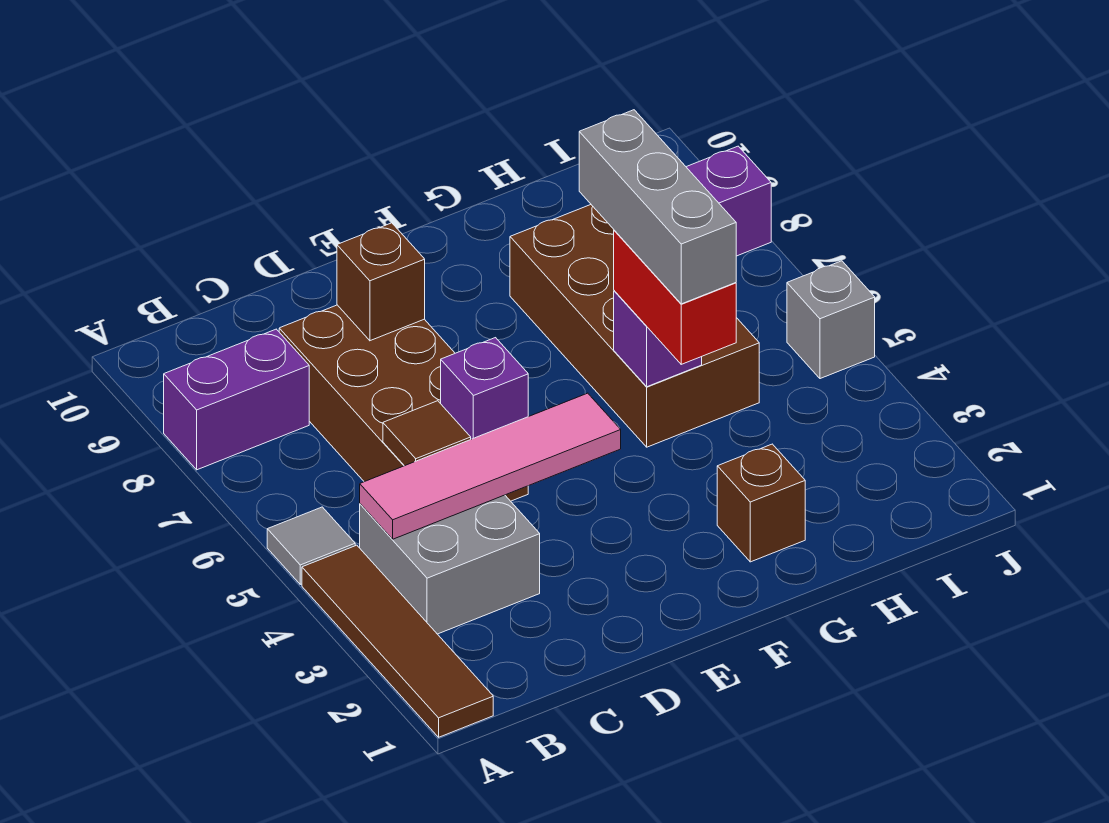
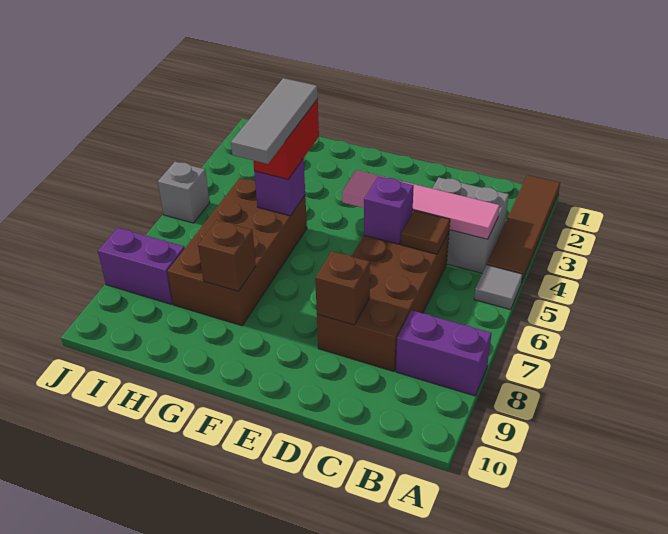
brown 1x1 brick [717,444,805,562] -> brown 1x1 brick moved to [198,220,256,291]
grey 1x3 brick [579,110,736,304] -> grey 1x3 tile [231,78,318,164]

